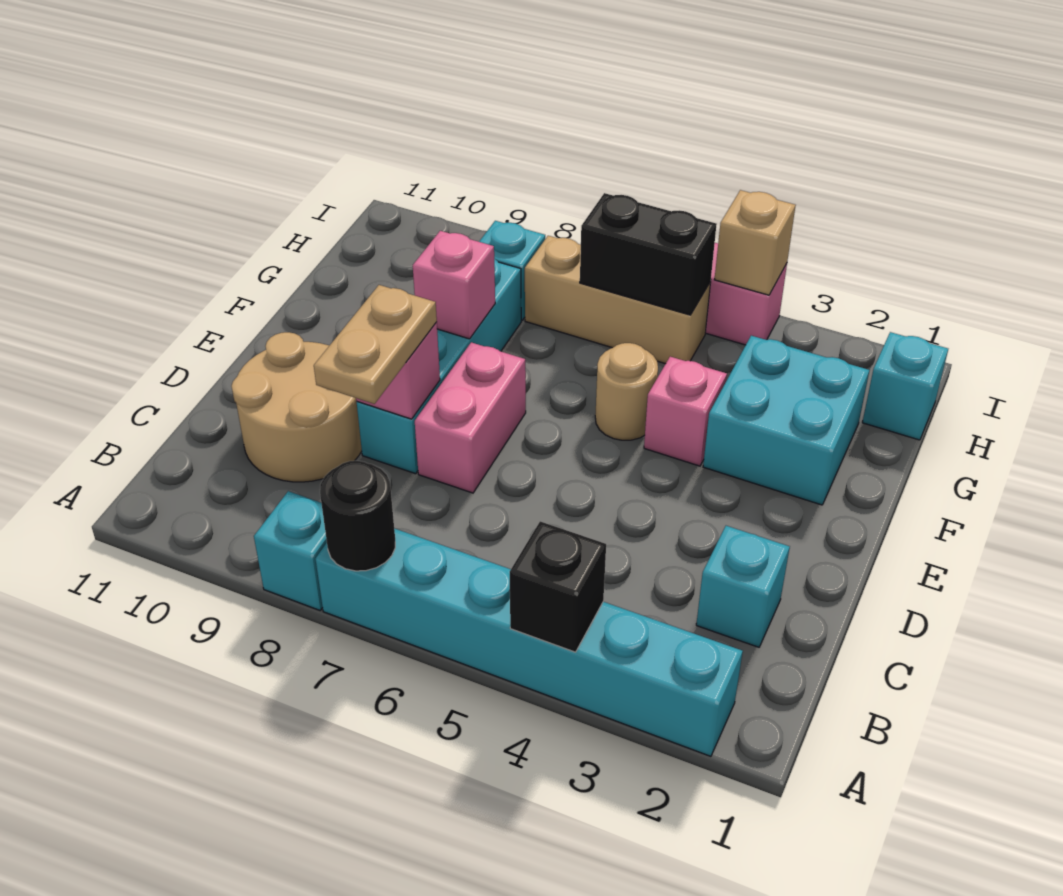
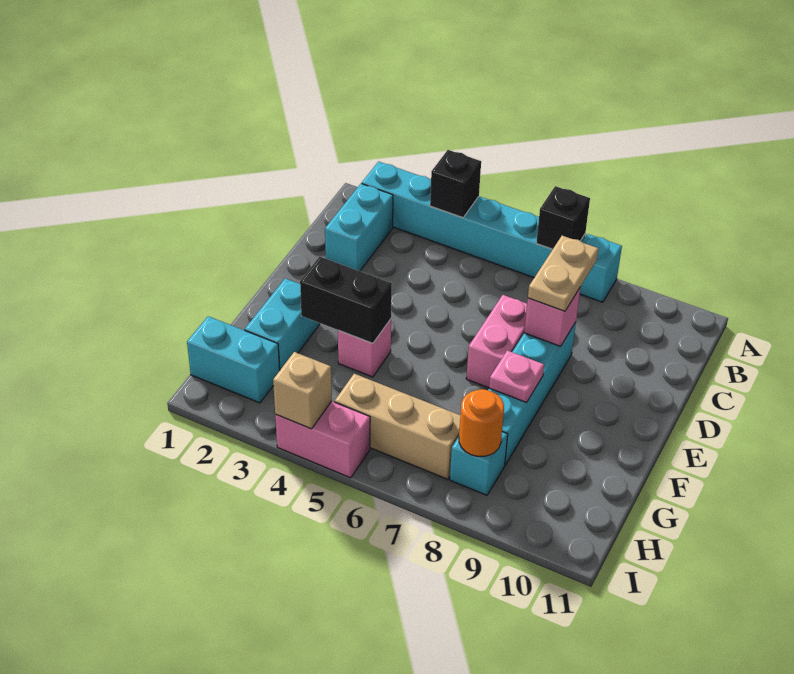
black 1x1 round brick [320,461,395,571] -> black 1x1 brick [536,186,590,249]
cyan 1x1 brick [696,526,790,647] -> cyan 1x2 brick [325,184,393,271]
tan 2x2 round brick [232,332,362,482] -> none
cyan 2x2 brick [703,336,869,505] -> cyan 1x2 brick [245,278,320,370]
tan 1x1 round brick [595,343,658,440] -> none
pink 1x1 brick [413,231,495,339] -> pink 1x1 plate [489,350,544,402]
cyan 1x1 brick [862,332,948,440] -> cyan 1x2 brick [187,316,280,403]
black 1x2 brick [580,193,717,315] -> black 1x2 brick moved to [300,256,392,343]
none -> orange 1x1 round brick [459,389,504,456]

